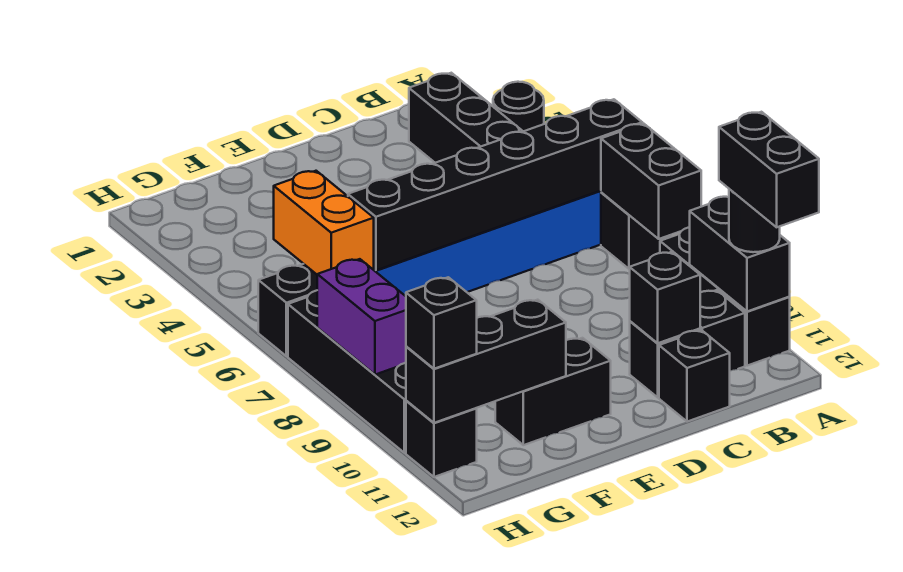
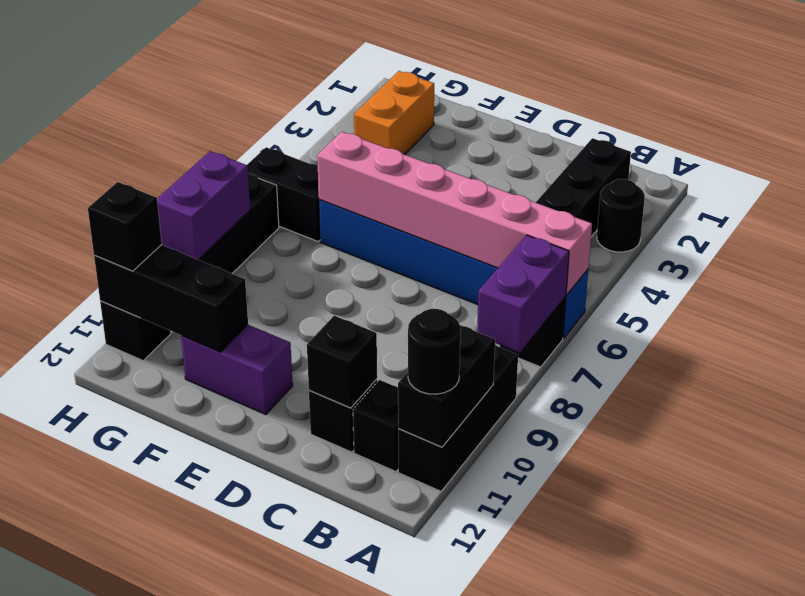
black 1x6 brick [348,99,642,270] -> pink 1x6 brick [317,132,592,294]
black 1x2 brick [601,124,701,239] -> purple 1x2 brick [477,235,569,352]
black 1x2 brick [719,112,819,227] -> none
black 1x1 brick [659,330,730,422] -> none
black 1x2 brick [495,338,611,445] -> purple 1x2 brick [181,325,293,414]
orange 1x2 brick [274,171,374,274] -> orange 1x2 brick moved to [354,71,434,155]

